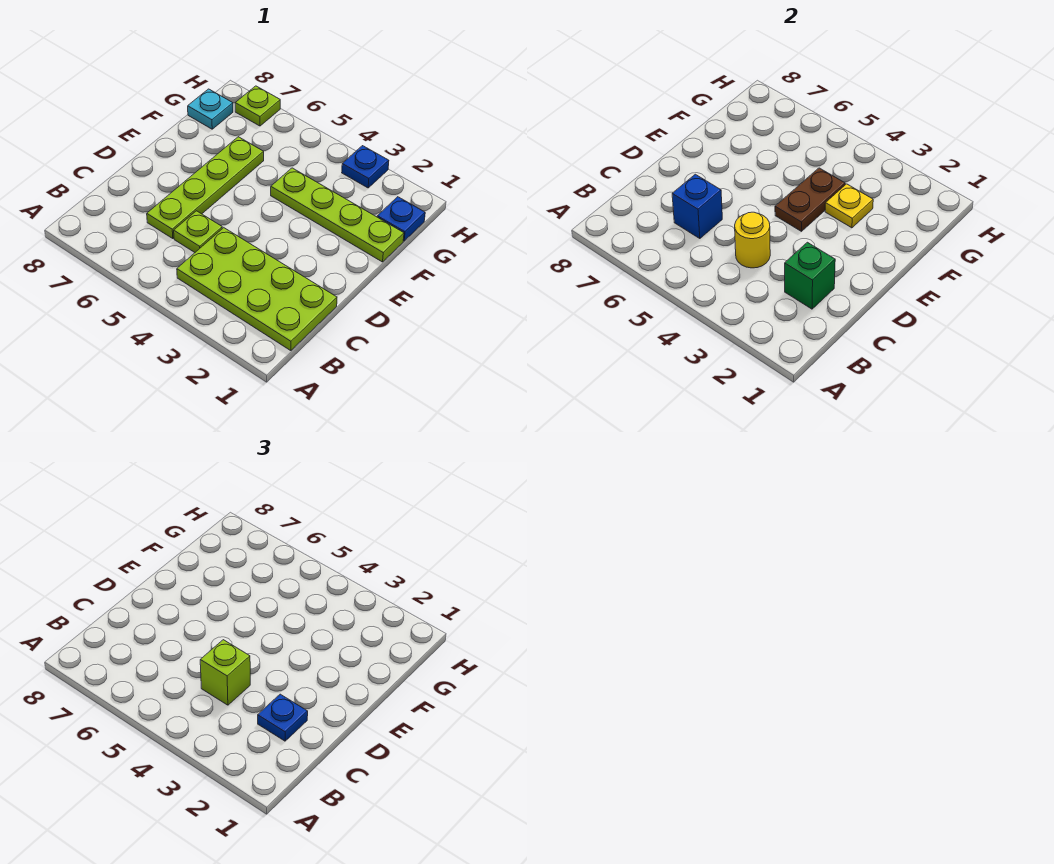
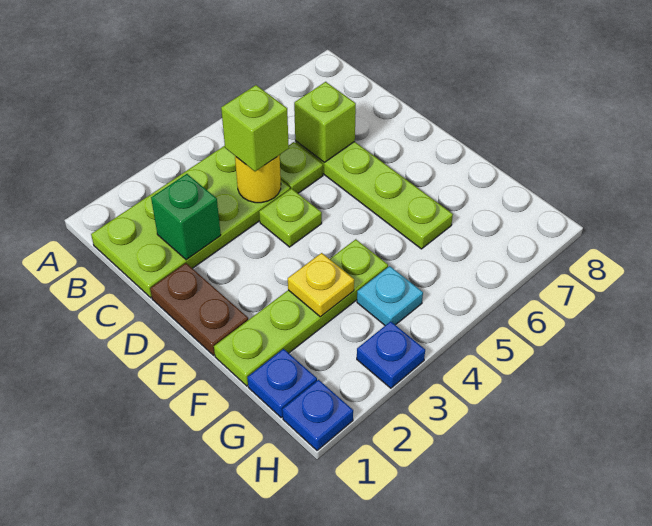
blue 1x1 plate [258,694,308,741] -> blue 1x1 plate moved to [282,380,353,450]
blue 1x1 brick [672,174,722,239] -> lime 1x1 brick [294,82,356,162]
brown 1x2 plate [775,168,845,231] -> brown 1x2 plate moved to [150,263,248,355]
cyan 1x1 plate [188,89,233,129] -> cyan 1x1 plate moved to [357,266,423,325]
lime 1x1 plate [235,86,280,126] -> lime 1x1 plate moved to [259,188,322,247]

